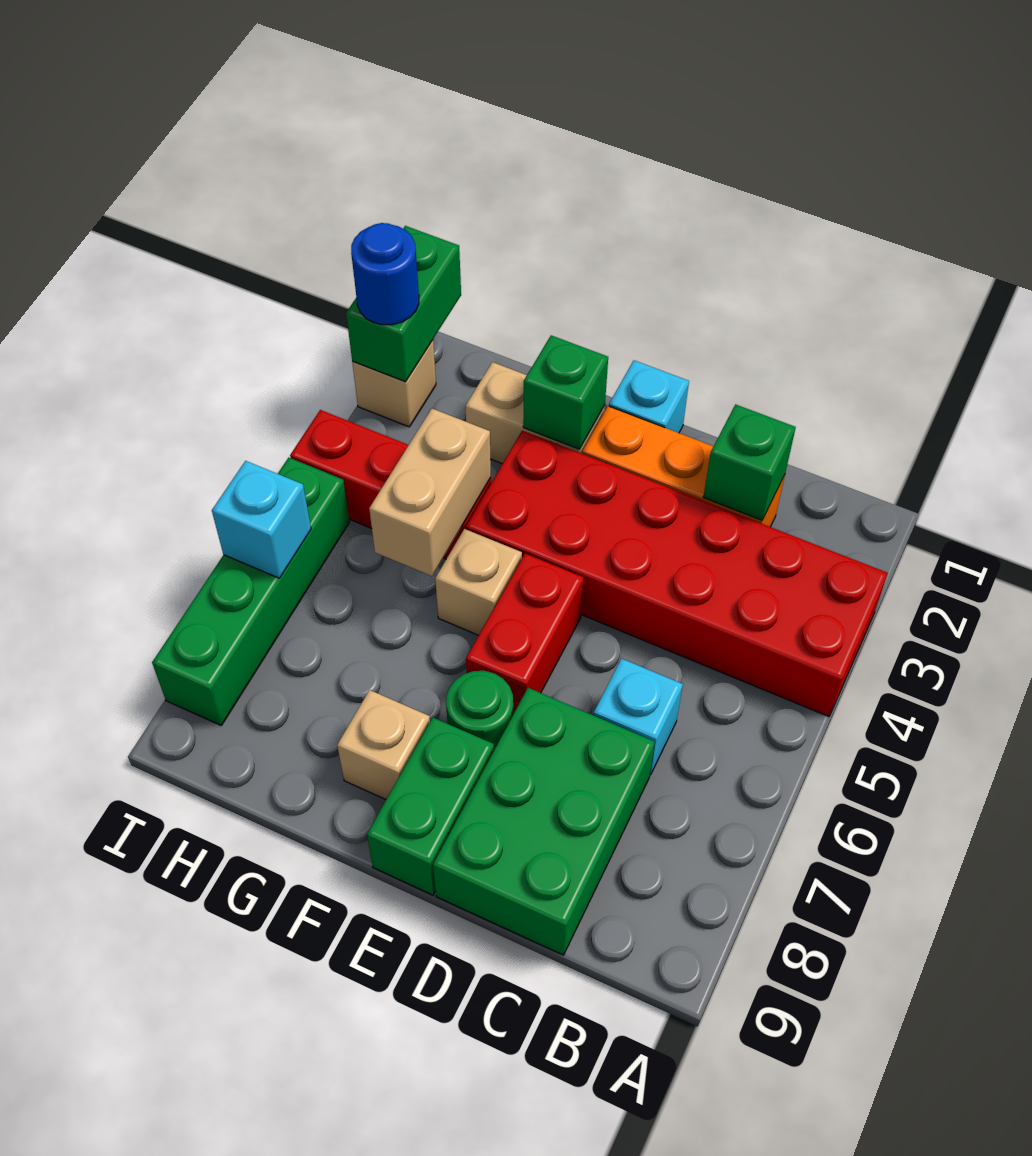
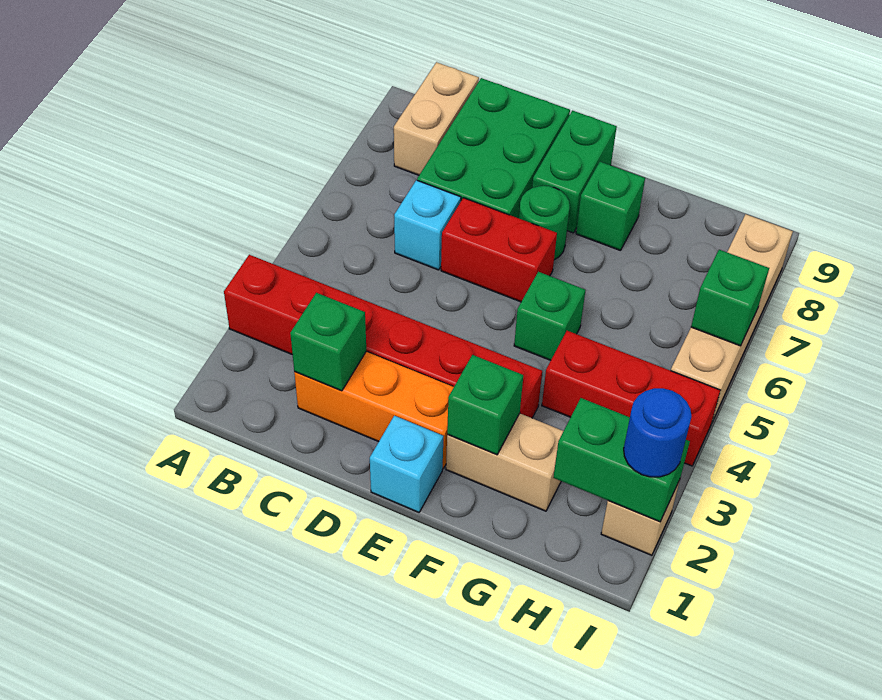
red 2x6 brick [466,431,888,717] -> red 1x6 brick [224,255,542,418]
red 1x2 brick [466,554,583,714] -> red 1x2 brick turned to [441,198,557,302]
tan 1x1 brick [435,529,522,635] -> green 1x1 brick [514,272,585,360]
tan 1x1 brick [337,690,430,799] -> green 1x1 brick [576,162,645,251]
tan 1x2 brick [369,408,491,576] -> tan 1x2 brick moved to [394,62,479,175]
green 1x2 brick [346,226,461,382] -> green 1x2 brick turned to [553,398,690,522]
green 1x4 brick [152,458,349,725] -> tan 1x4 brick [671,214,793,422]
cyan 1x1 brick [212,461,311,578] -> green 1x1 brick [691,250,769,346]

